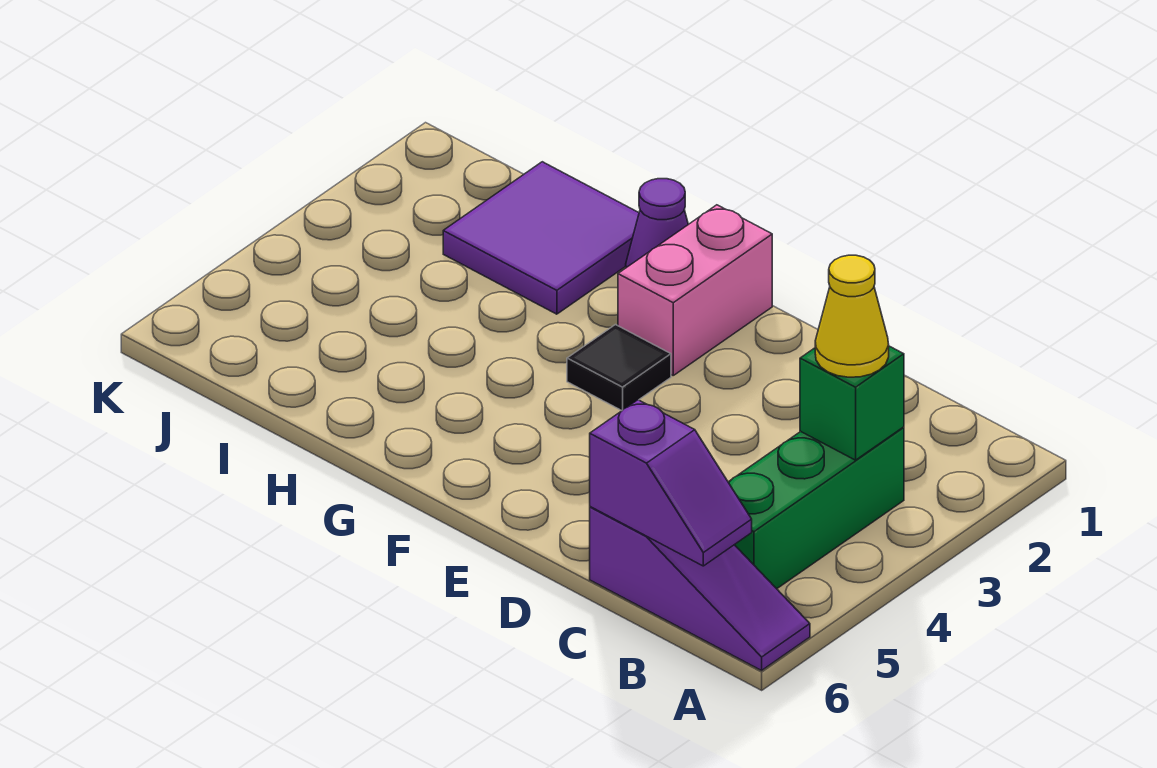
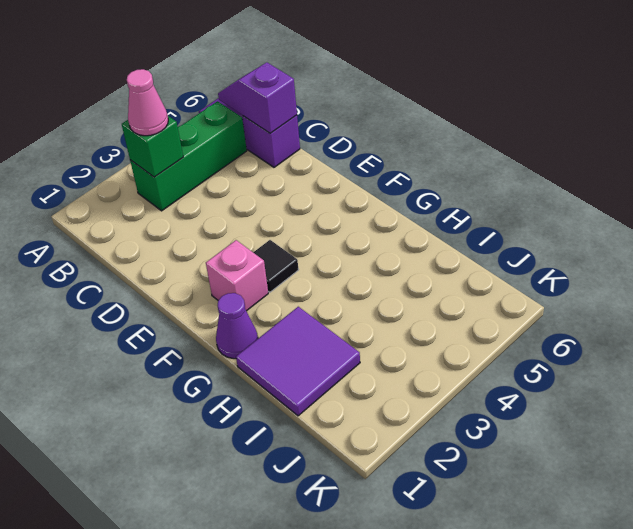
yellow 1x1 cone [815,255,889,377] -> pink 1x1 cone [127,69,168,136]
pink 1x2 brick [618,205,772,375] -> pink 1x1 brick [206,240,268,311]

